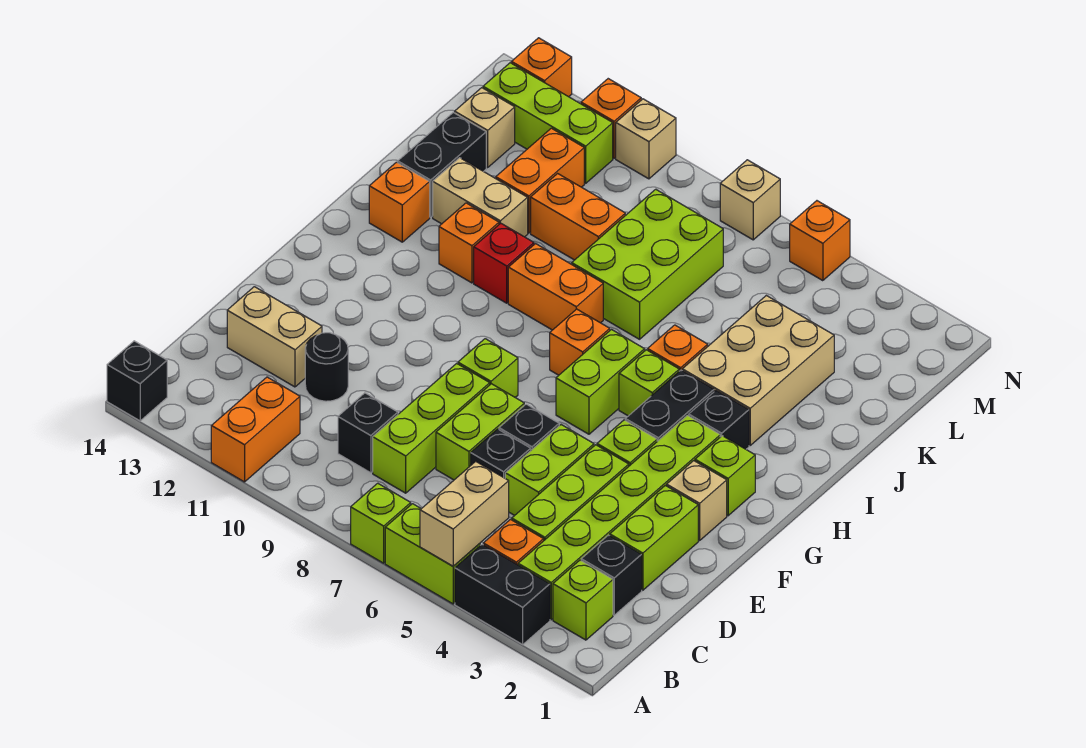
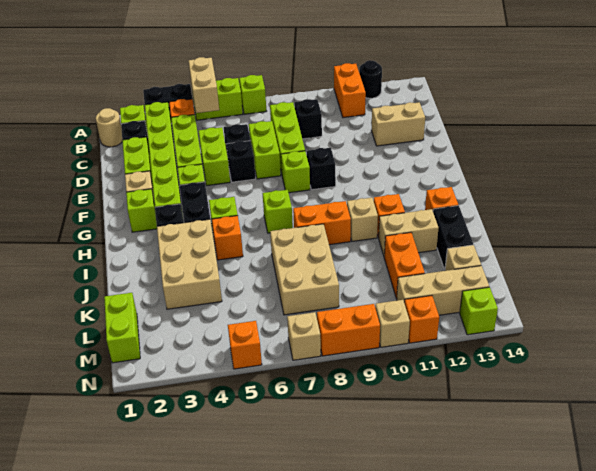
black 1x1 brick [107,341,167,421] -> black 1x1 brick moved to [307,148,336,190]
none -> tan 1x1 round brick [96,108,122,147]
black 1x1 round brick [305,333,348,401] -> black 1x1 round brick moved to [359,60,382,98]
lime 1x2 brick [556,330,645,434] -> lime 1x2 brick moved to [104,293,140,363]
orange 1x1 brick [550,309,610,375] -> lime 1x1 brick [262,190,293,233]
red 1x1 brick [474,223,534,303] -> tan 1x1 brick [347,198,378,241]
lime 2x3 brick [572,189,723,339] -> tan 2x3 brick [270,224,339,315]
orange 1x2 brick [531,174,625,260] -> orange 1x2 brick moved to [317,304,380,356]
lime 1x3 brick [483,63,613,183] -> tan 1x3 brick [397,266,489,315]
orange 1x1 brick [511,38,572,97] -> lime 1x1 brick [460,287,498,335]

